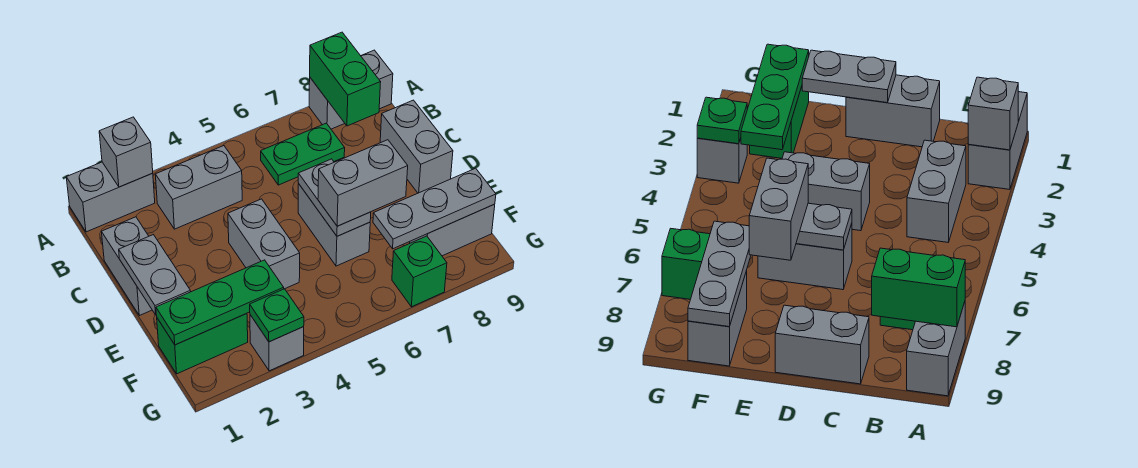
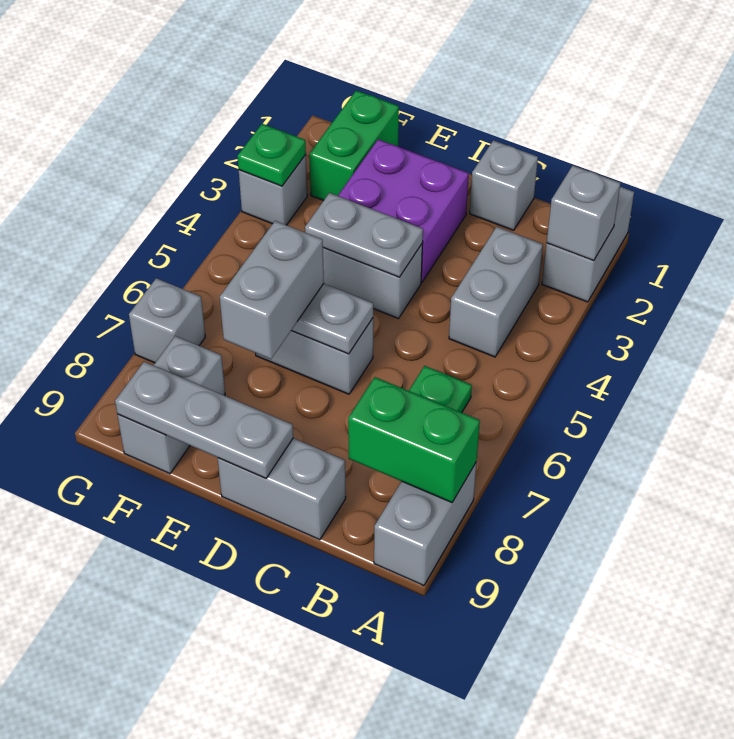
grey 1x2 brick [102,217,152,316] -> grey 1x1 brick [470,140,538,230]
grey 1x2 plate [119,235,191,315] -> grey 1x2 plate moved to [305,193,423,277]
none -> purple 2x2 brick [338,139,469,282]
green 1x3 plate [156,260,284,345] -> none
grey 1x3 plate [373,168,496,249] -> grey 1x3 plate turned to [115,362,293,478]
green 1x1 brick [392,236,447,307] -> grey 1x1 brick [129,278,205,363]

